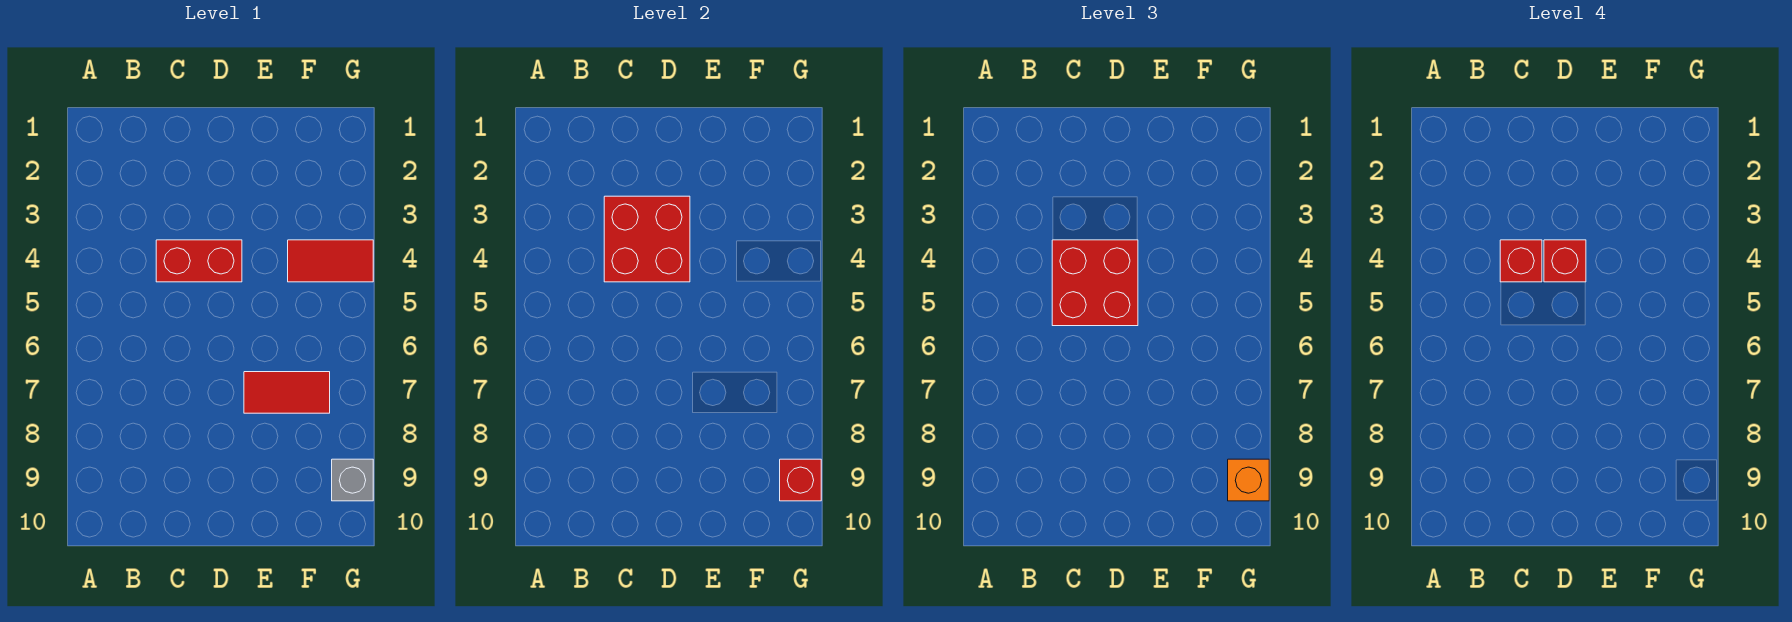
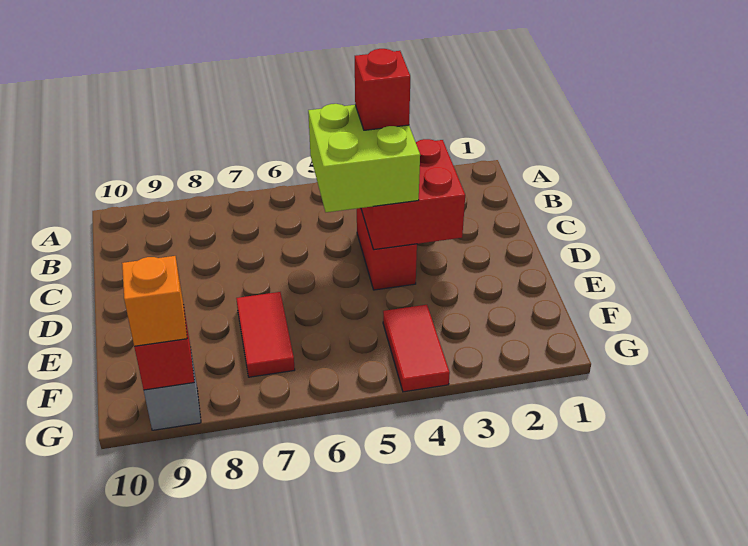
red 2x2 brick [1052,240,1138,326] -> lime 2x2 brick [308,104,420,212]
red 1x1 brick [1544,240,1586,282] -> none

